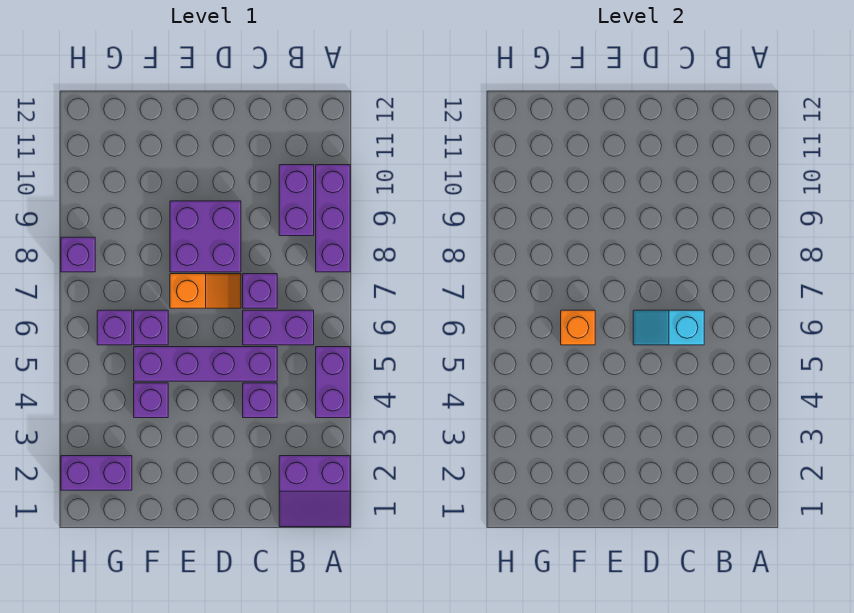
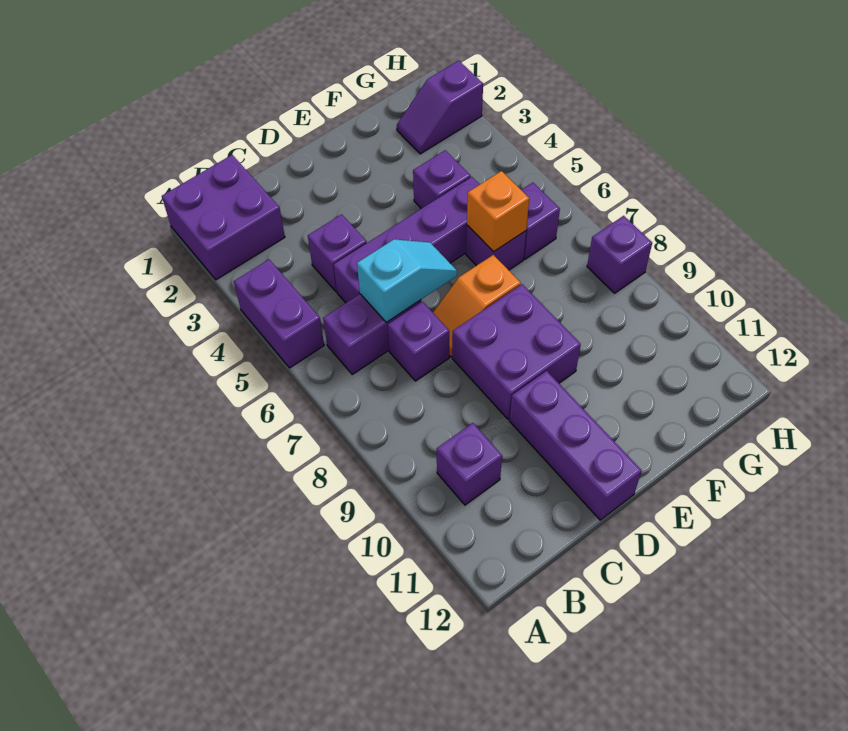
purple 2x2 slope [279,456,350,527] -> purple 2x2 brick [162,155,285,280]
purple 1x3 brick [316,165,350,272] -> purple 1x3 brick moved to [510,371,642,520]
purple 1x2 brick [279,165,314,236] -> purple 1x1 brick [437,423,502,505]
purple 1x2 brick [61,456,132,490] -> purple 1x2 slope [397,61,483,154]

